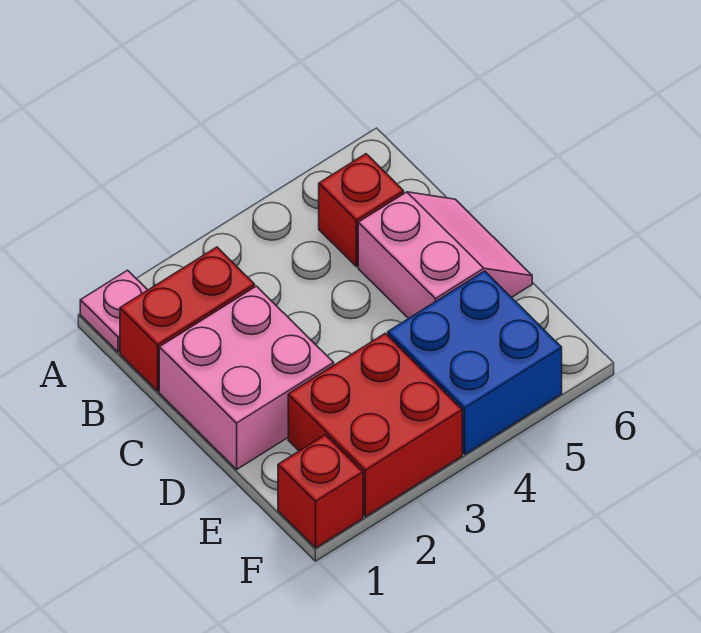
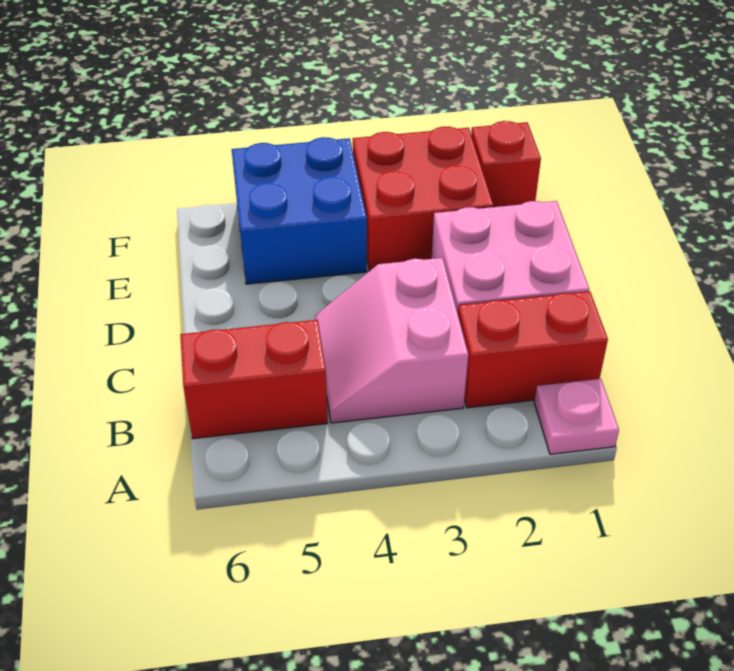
red 1x1 brick [319,154,404,267] -> red 1x2 brick [180,320,328,439]
pink 2x2 slope [358,192,532,318] -> pink 2x2 slope moved to [315,258,468,423]

